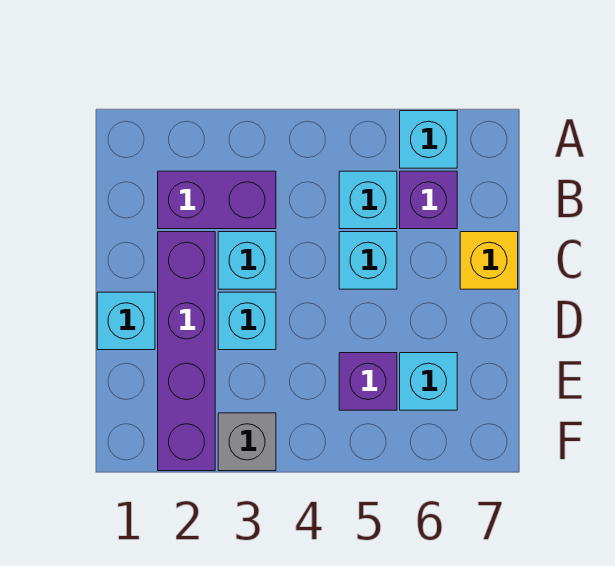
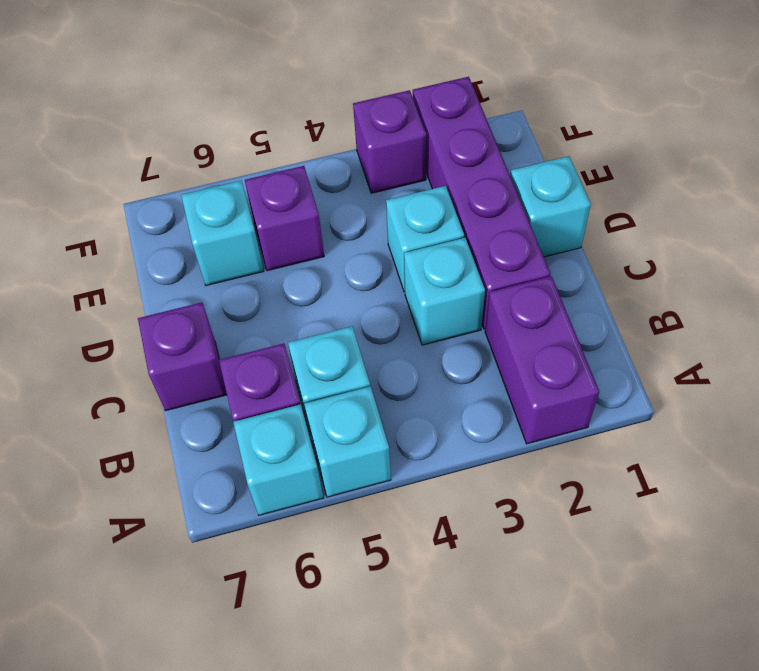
purple 1x2 brick [158,171,276,229] -> purple 1x2 brick turned to [485,276,599,444]
cyan 1x1 brick [339,232,397,289] -> cyan 1x1 brick moved to [304,386,391,497]
yellow 1x1 brick [460,232,518,289] -> purple 1x1 brick [138,302,227,411]
grey 1x1 brick [218,413,276,471] -> purple 1x1 brick [353,90,427,193]

